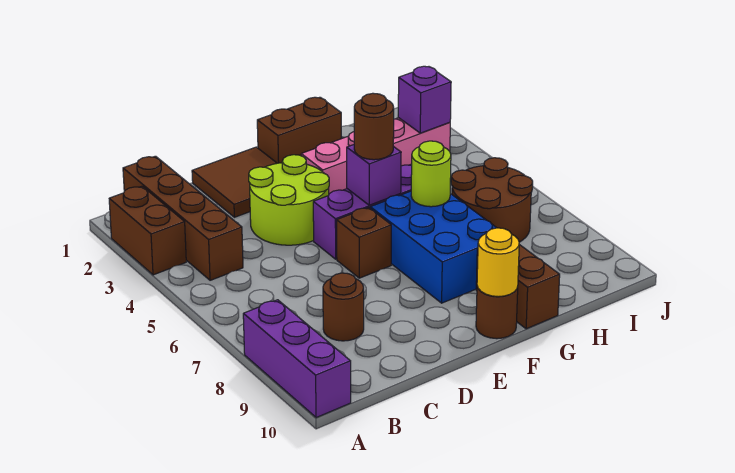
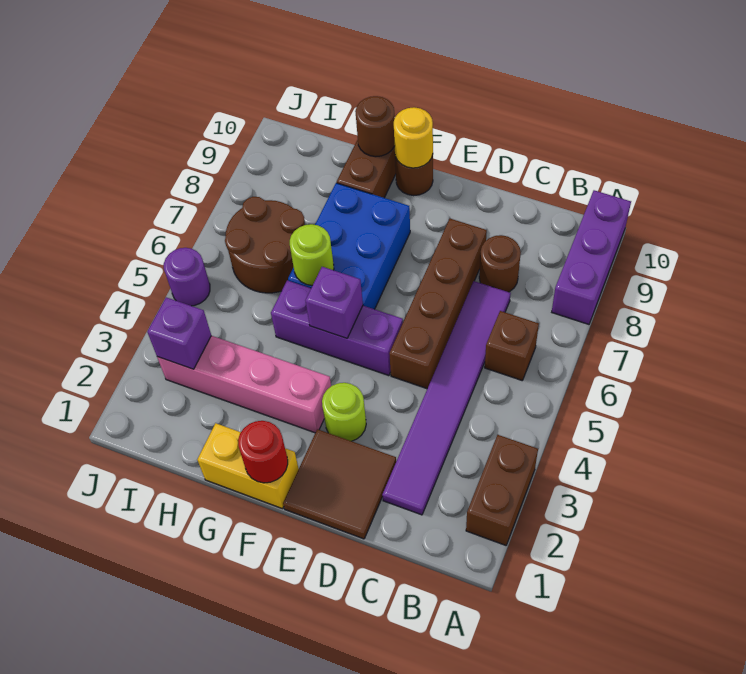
brown 1x4 brick [123,156,243,280] -> brown 1x4 brick moved to [389,219,487,389]
none -> purple 1x6 tile [382,281,511,515]
lime 2x2 round brick [249,155,329,245] -> lime 1x1 round brick [322,383,366,441]
brown 1x1 brick [337,207,391,278] -> brown 1x1 brick moved to [485,311,539,380]
brown 1x2 brick [257,97,341,163] -> yellow 1x2 brick [197,423,299,509]
none -> red 1x1 round brick [238,421,288,483]
brown 1x1 round brick [354,93,394,160] -> brown 1x1 round brick moved to [355,96,395,157]
none -> purple 1x1 round brick [164,248,210,306]

